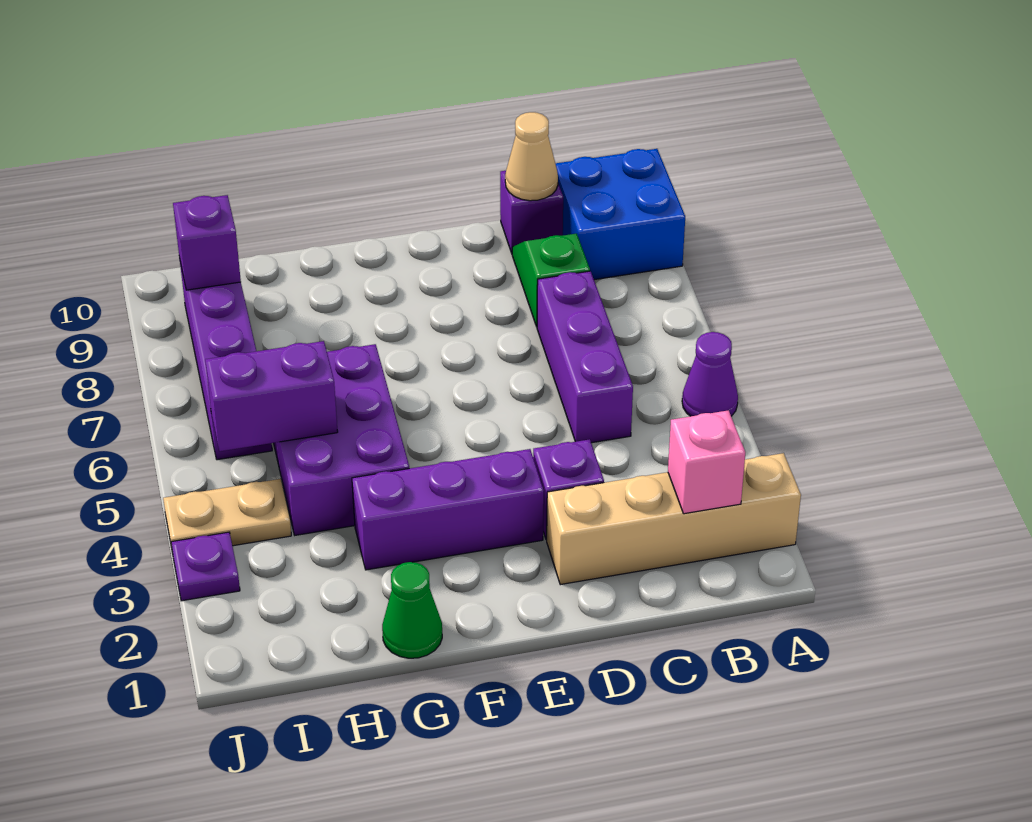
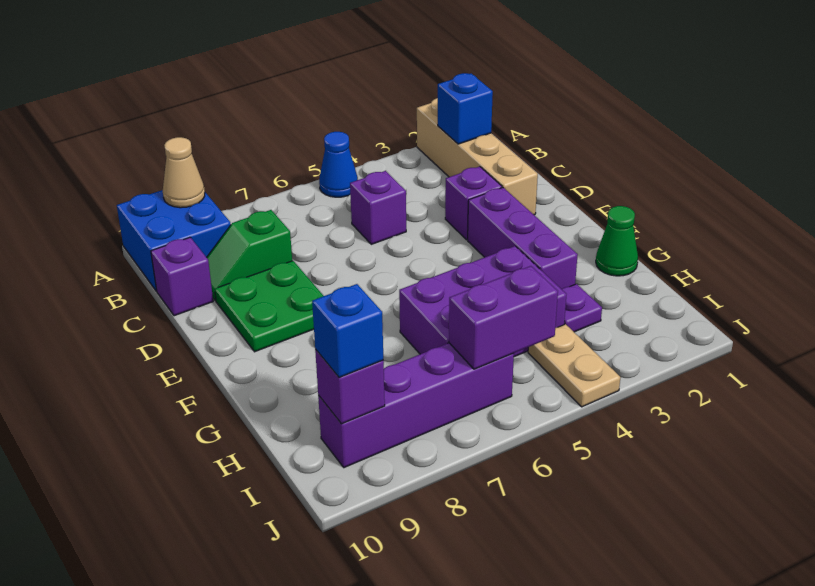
purple 1x1 cone [682,332,738,416] -> blue 1x1 cone [319,132,358,197]
pink 1x1 brick [668,410,745,514] -> blue 1x1 brick [438,73,493,144]
purple 1x3 brick [537,271,633,443] -> purple 1x1 brick [350,171,406,244]
tan 1x1 cone [505,112,558,201] -> tan 1x1 cone moved to [163,137,205,208]
none -> green 2x2 plate [215,261,323,352]
purple 1x2 brick [205,341,338,451] -> purple 1x2 brick turned to [449,266,558,369]
none -> blue 1x1 brick [312,284,383,378]
purple 1x1 plate [171,532,240,601] -> purple 1x1 plate moved to [562,284,602,332]

